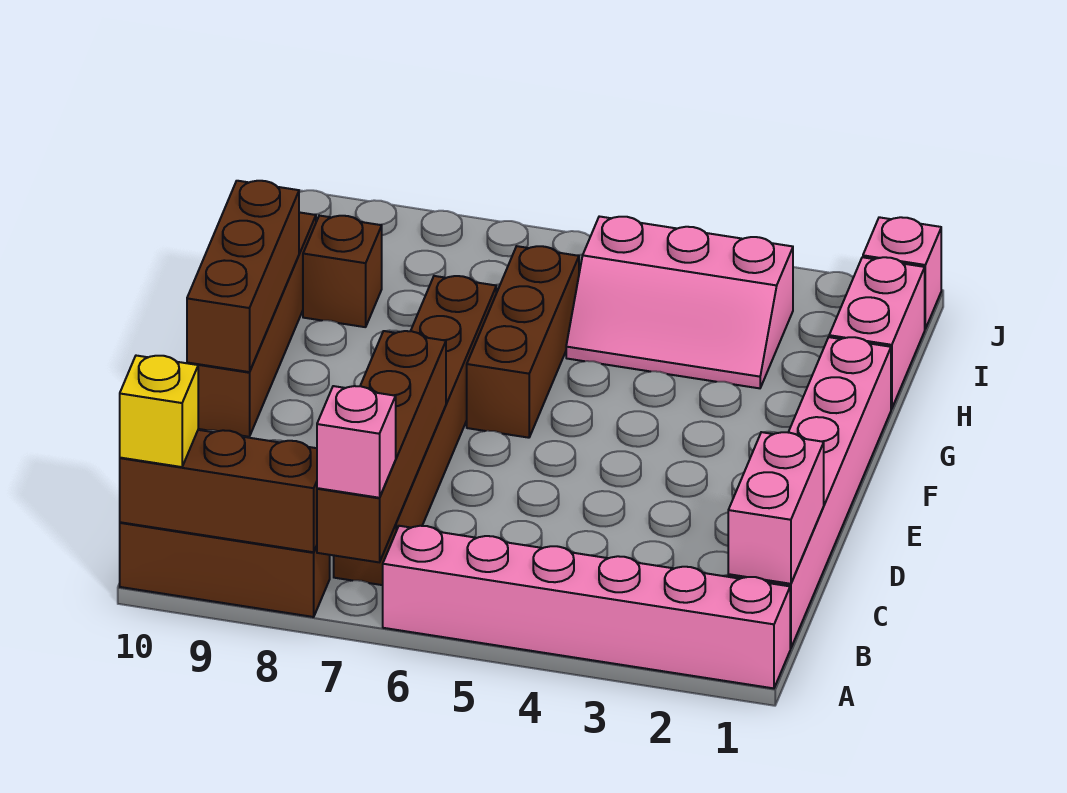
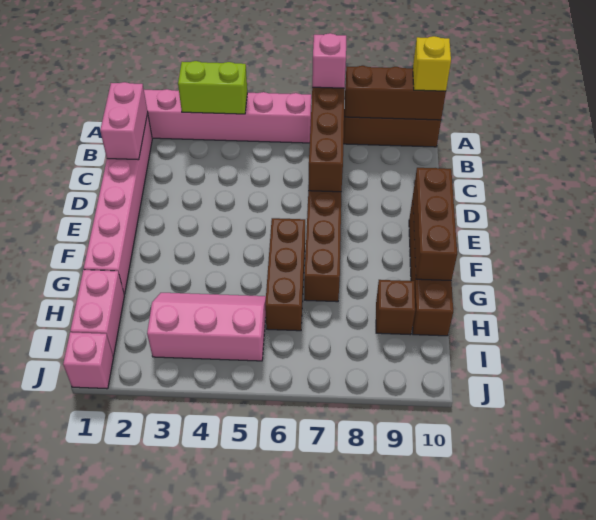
none -> lime 1x2 brick [178,61,247,114]

